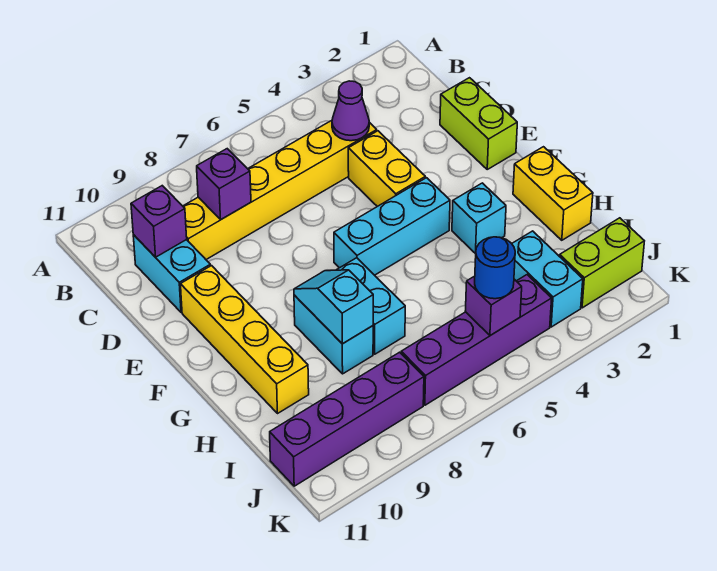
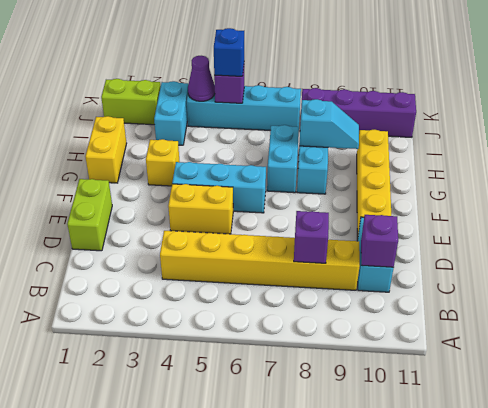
purple 1x1 cone [332,81,369,141] -> purple 1x1 cone moved to [188,56,215,101]
yellow 1x2 brick [348,131,425,207] -> yellow 1x2 brick turned to [168,184,233,234]
cyan 1x1 brick [452,183,506,253] -> yellow 1x1 brick [146,139,180,186]
cyan 1x2 slope [294,270,373,344] -> cyan 1x2 slope turned to [299,99,359,149]
purple 1x4 brick [401,275,552,405] -> cyan 1x4 brick [187,85,301,130]
blue 1x1 round brick [475,237,515,299] -> blue 1x1 brick [214,28,244,76]

